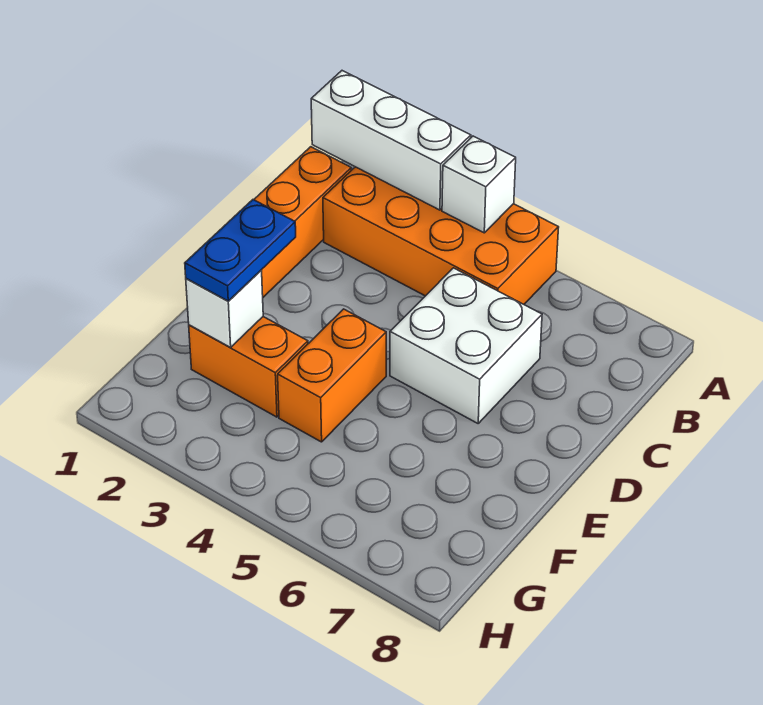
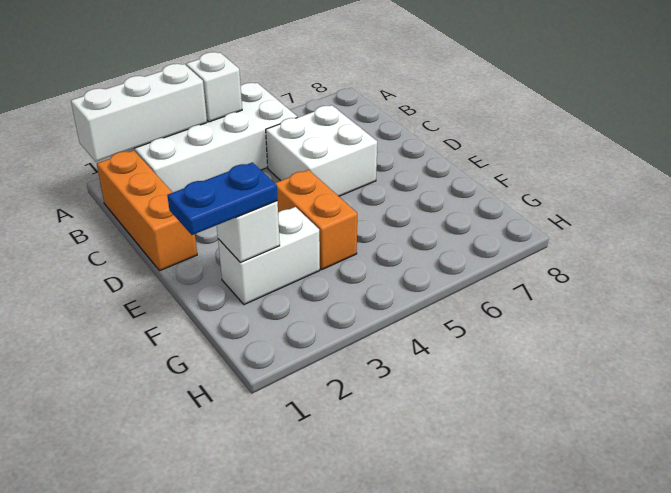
orange 2x4 brick [323,167,559,304] -> white 2x4 brick [125,83,297,192]
blue 1x2 plate [185,200,296,301] -> blue 1x2 plate turned to [167,162,278,235]
orange 1x2 brick [189,317,308,417] -> white 1x2 brick [218,207,320,305]

